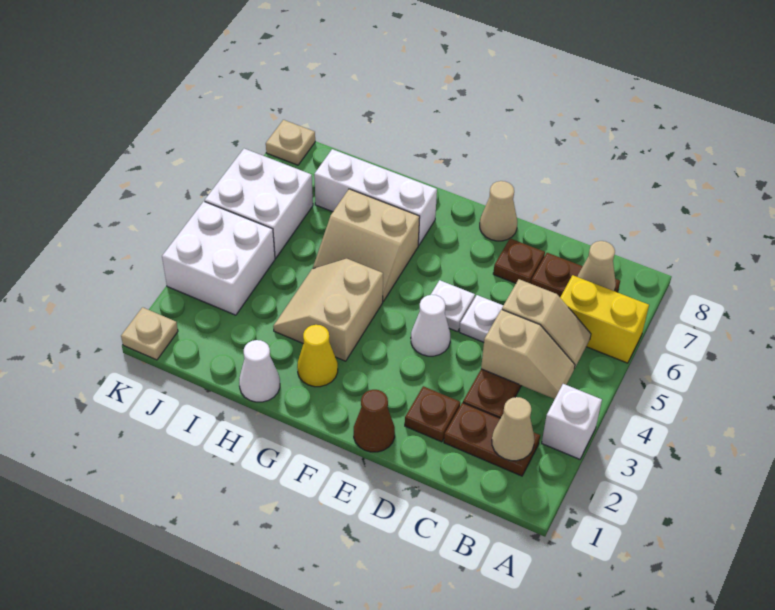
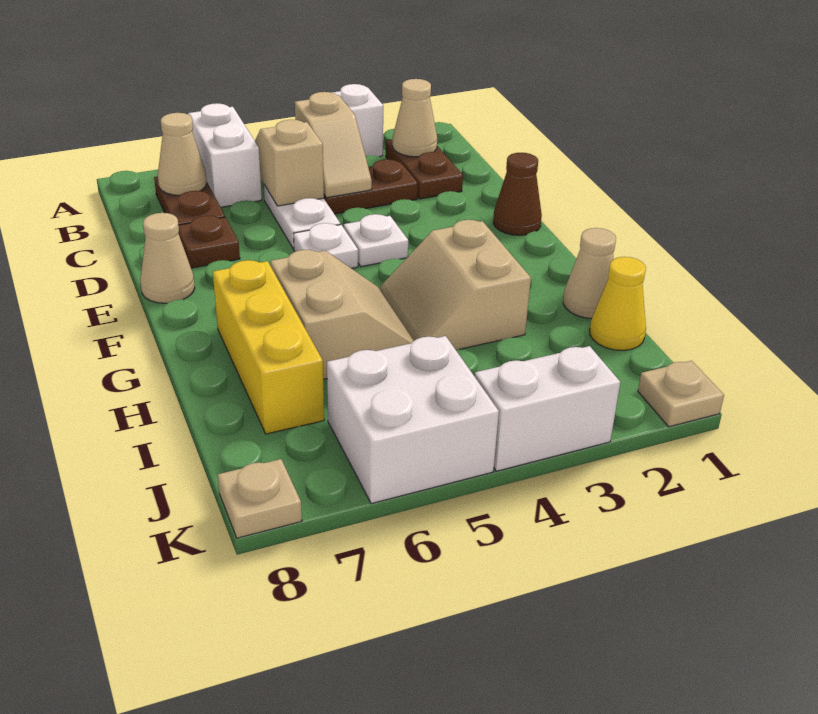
yellow 1x2 brick [560,275,649,363] -> white 1x2 brick [188,103,262,207]
tan 1x2 slope [481,310,575,399] -> tan 1x2 slope turned to [295,92,372,198]
brown 1x1 plate [405,386,460,442] -> none
white 1x1 cone [411,295,450,356] -> white 1x1 plate [344,214,408,267]
yellow 1x1 cone [297,325,338,387] -> yellow 1x1 cone moved to [590,257,646,350]
tan 2x2 slope [273,259,383,361] -> tan 2x2 slope turned to [380,220,531,350]
white 1x3 brick [314,149,437,245] -> yellow 1x3 brick [213,260,324,434]
white 1x1 cone [239,340,280,402] -> tan 1x1 cone [563,228,616,319]
white 2x2 brick [162,201,275,315] -> white 1x2 brick [475,346,620,471]

